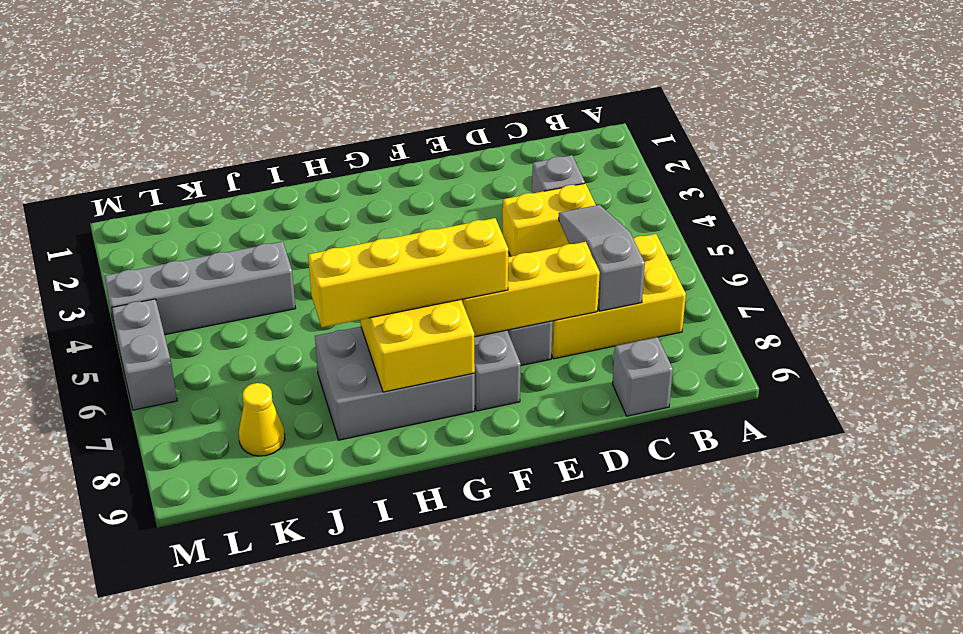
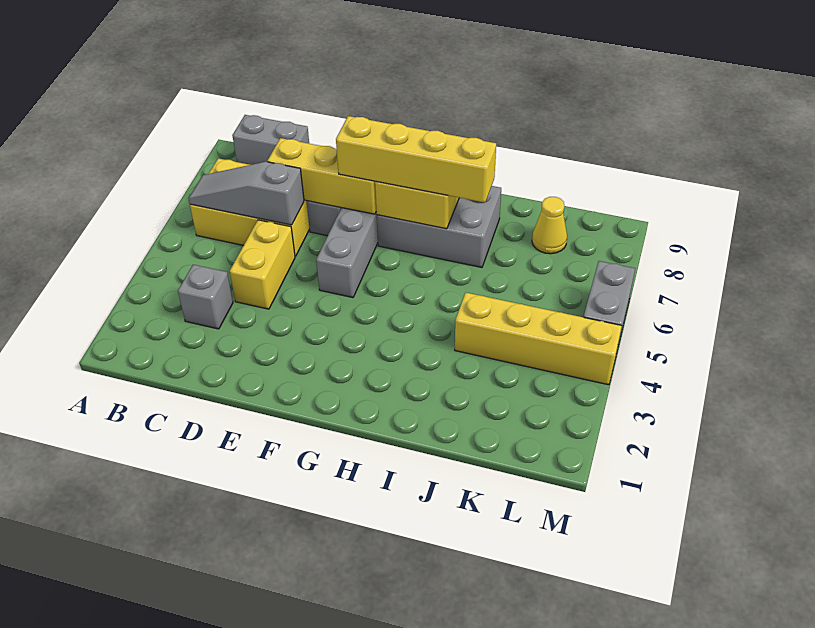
yellow 1x2 brick [503,183,596,256] -> yellow 1x2 brick turned to [230,220,295,309]
grey 1x3 slope [559,205,645,311] -> grey 1x3 slope turned to [188,162,304,225]
grey 1x1 brick [612,337,673,416] -> grey 1x2 brick [232,115,309,165]
grey 1x4 brick [104,241,296,337] -> yellow 1x4 brick [455,293,622,385]

